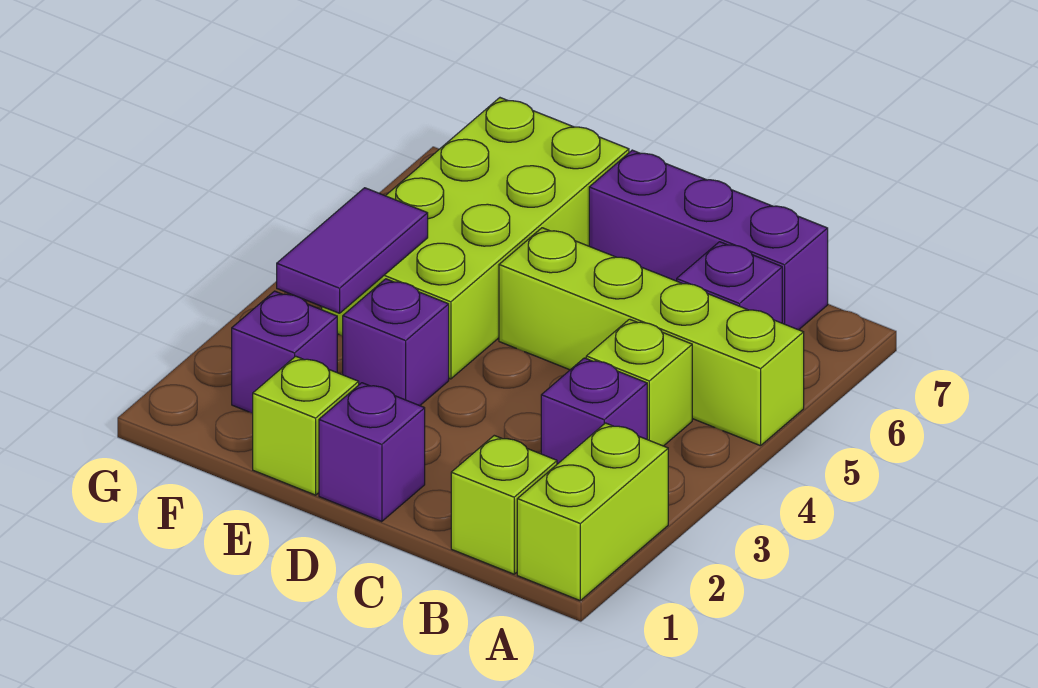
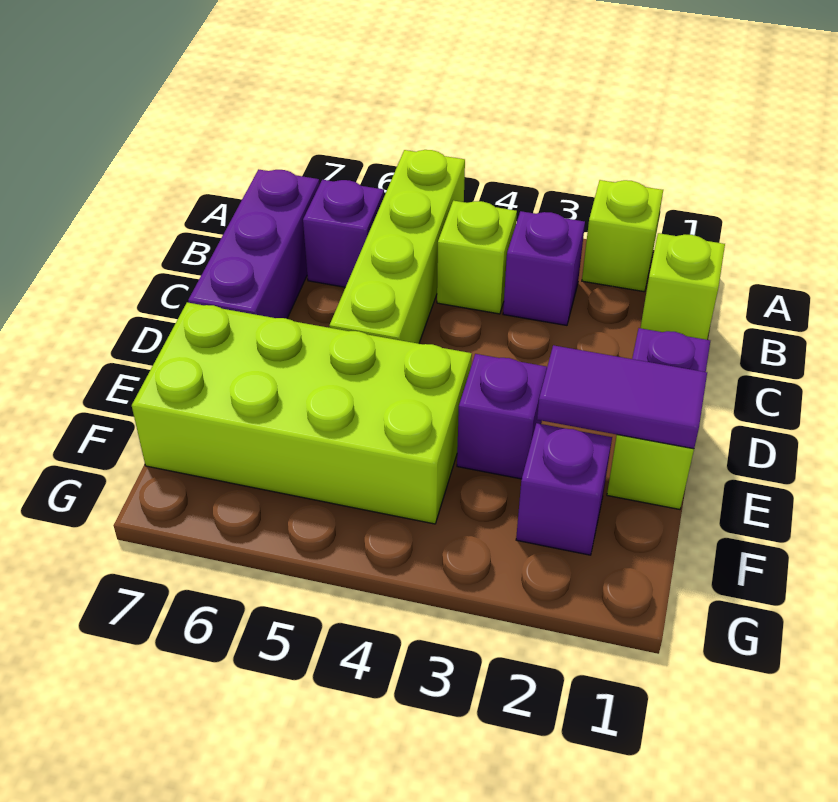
lime 1x2 brick [517,423,668,600] -> lime 1x1 brick [582,180,663,292]
purple 1x2 tile [277,188,428,313] -> purple 1x2 tile moved to [537,345,707,449]

